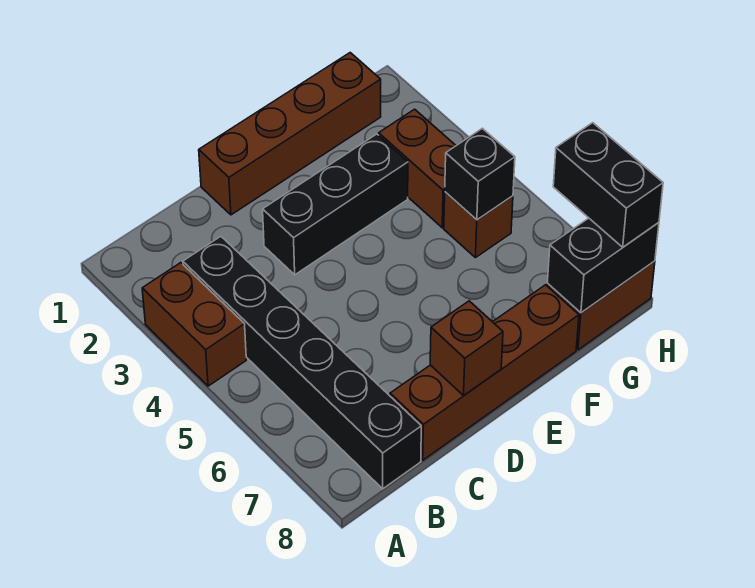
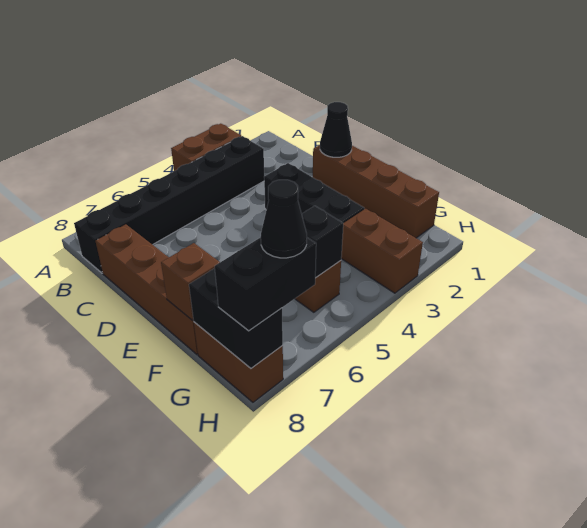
none -> black 1x1 cone [320,102,352,157]
brown 1x1 brick [430,301,503,395] -> brown 1x1 brick moved to [161,243,220,320]
brown 1x2 brick [379,109,456,228] -> brown 1x2 brick turned to [341,209,423,293]
none -> black 1x1 cone [261,180,307,258]

